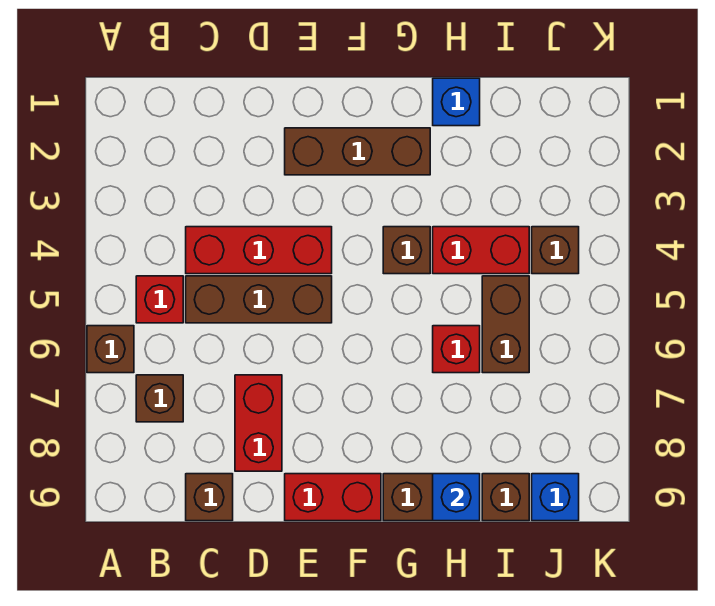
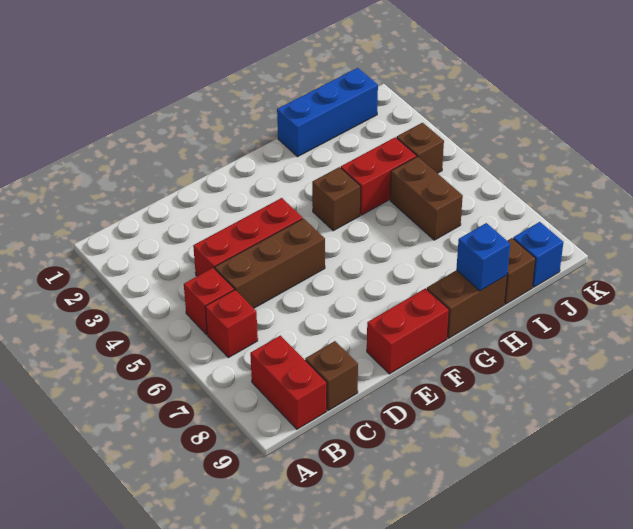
brown 1x1 brick [87,326,134,373] -> none
brown 1x1 brick [136,375,183,422] -> none
red 1x2 brick [235,375,282,471] -> red 1x2 brick moved to [250,336,327,429]
brown 1x3 brick [285,128,430,175] -> none
blue 1x1 brick [433,78,480,126] -> blue 1x3 brick [277,68,378,157]
red 1x1 brick [433,326,480,373] -> red 1x1 brick moved to [205,290,258,358]

